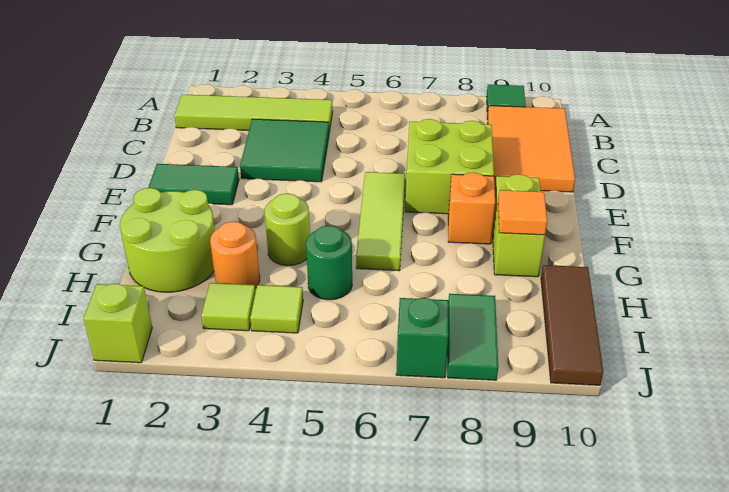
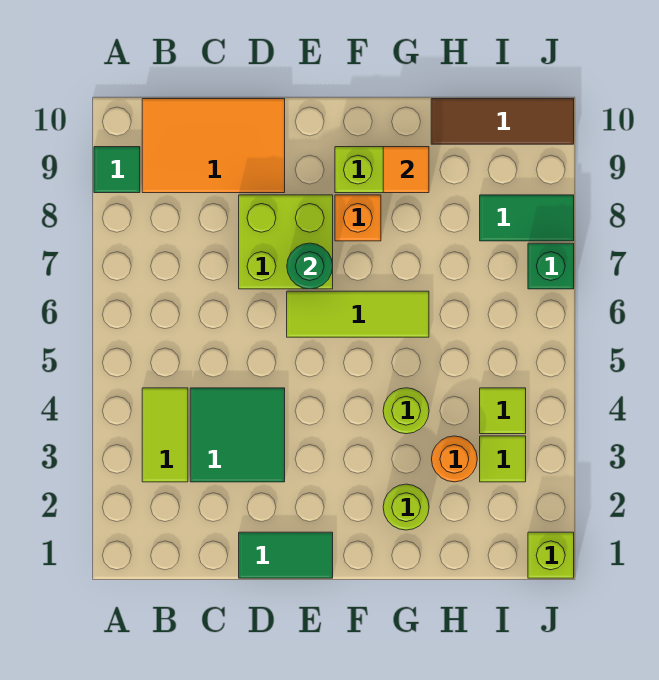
lime 1x4 tile [174,95,333,132] -> lime 1x2 tile [142,388,188,482]
green 1x2 tile [148,164,239,205] -> green 1x2 tile turned to [239,532,333,578]
lime 2x2 round brick [120,188,215,292] -> lime 1x1 round brick [383,484,429,530]
green 1x1 round brick [306,226,352,300] -> green 1x1 round brick moved to [287,243,333,289]

